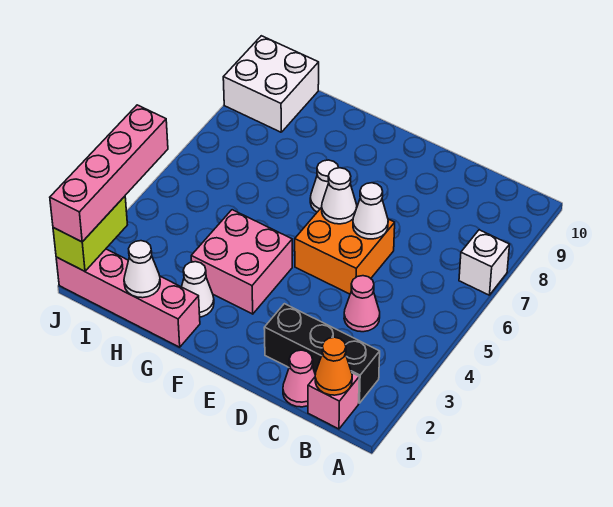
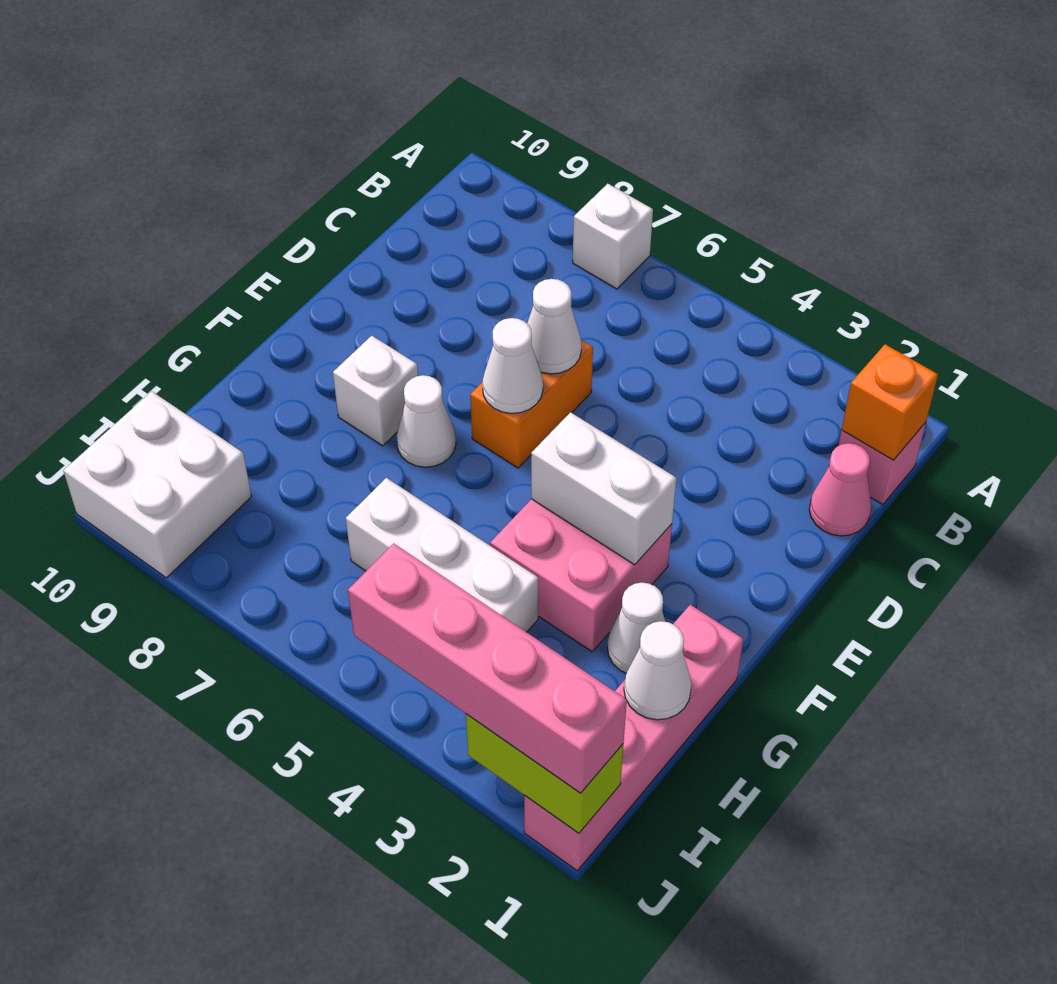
orange 1x1 cone [315,337,352,395] -> orange 1x1 brick [842,344,938,460]
black 1x3 brick [264,304,380,403] -> none
pink 1x1 cone [344,276,380,332] -> none
orange 2x2 brick [295,204,395,294] -> orange 1x2 brick [470,340,593,468]
none -> white 1x2 brick [531,412,676,565]
none -> white 1x1 brick [333,336,418,446]
none -> white 1x3 brick [346,478,538,632]

